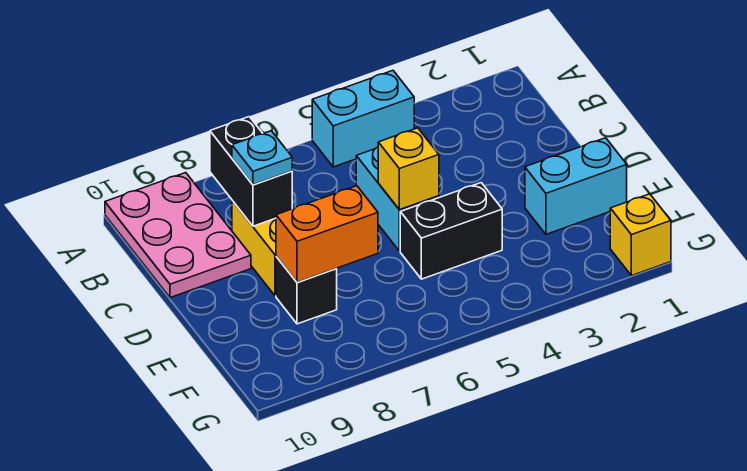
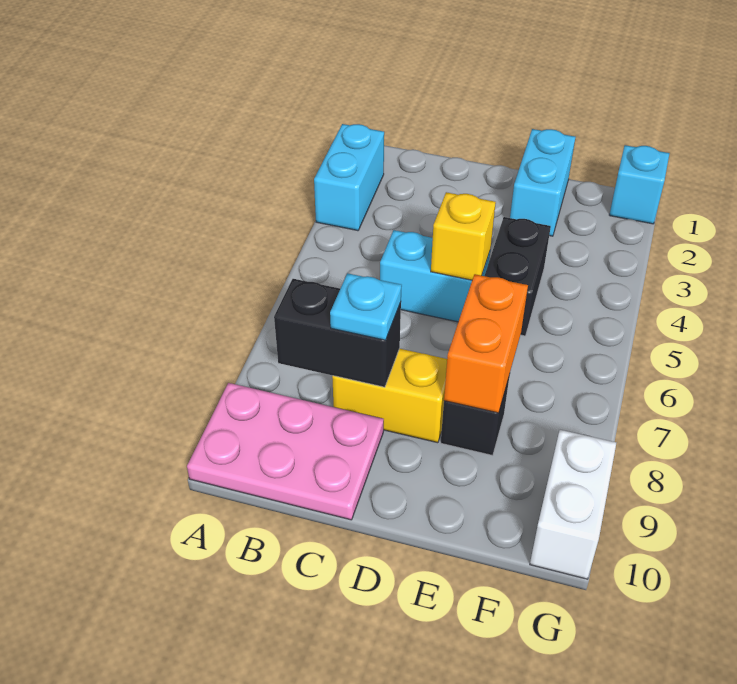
cyan 1x2 brick [312,71,414,167] -> cyan 1x2 brick moved to [314,124,384,231]
yellow 1x1 brick [610,194,671,276] -> cyan 1x1 brick [609,145,670,224]
none -> white 1x2 brick [530,430,616,579]

